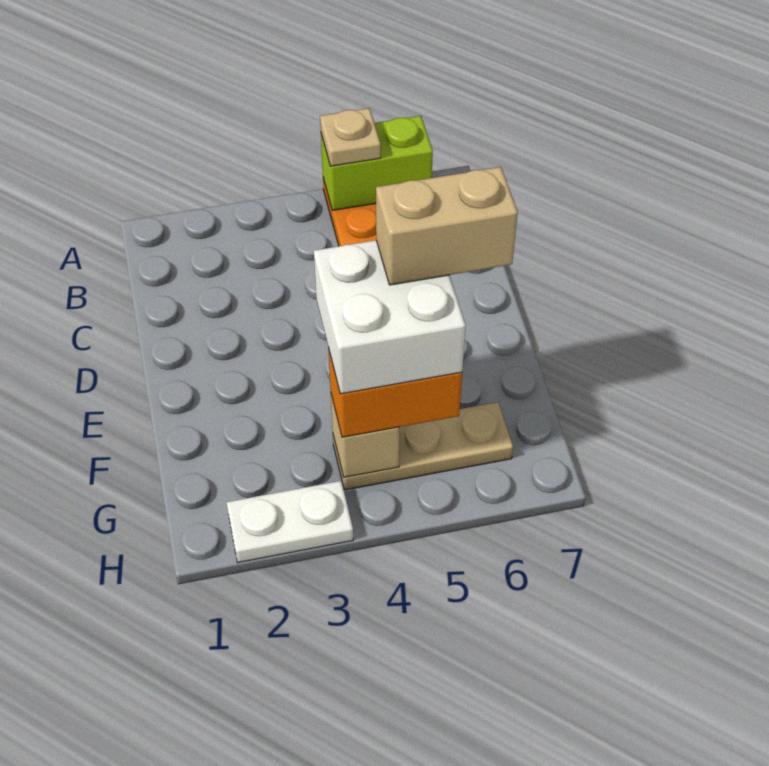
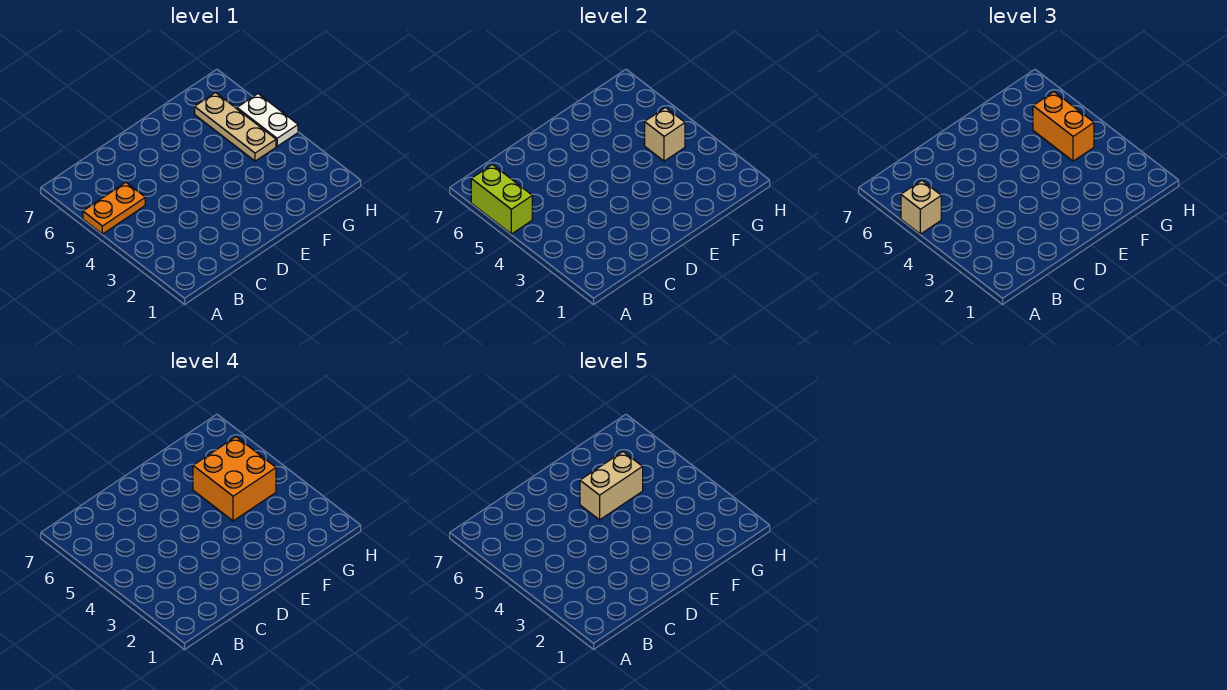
tan 1x1 plate [320,108,381,166] -> tan 1x1 brick [901,181,941,234]
white 2x2 brick [314,240,466,394] -> orange 2x2 brick [193,437,276,521]
tan 1x2 brick [376,167,518,285] -> tan 1x2 brick turned to [580,452,643,520]
white 1x2 plate [227,481,353,562] -> white 1x2 plate moved to [237,94,298,146]

